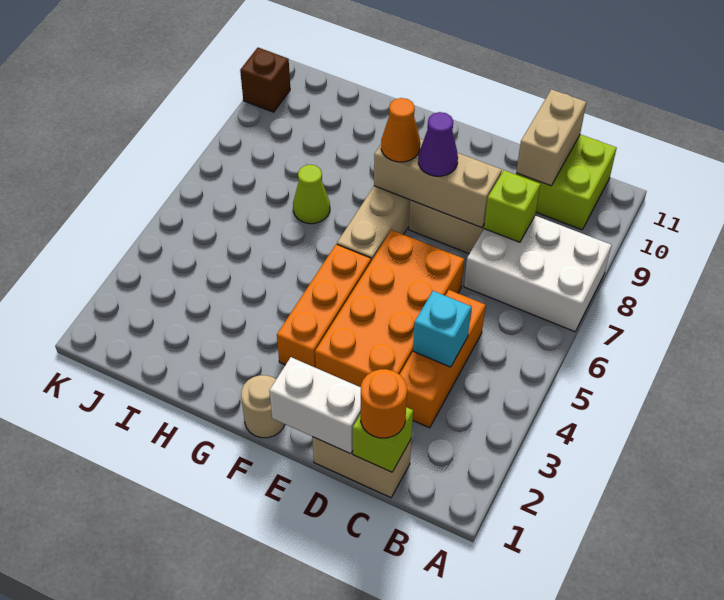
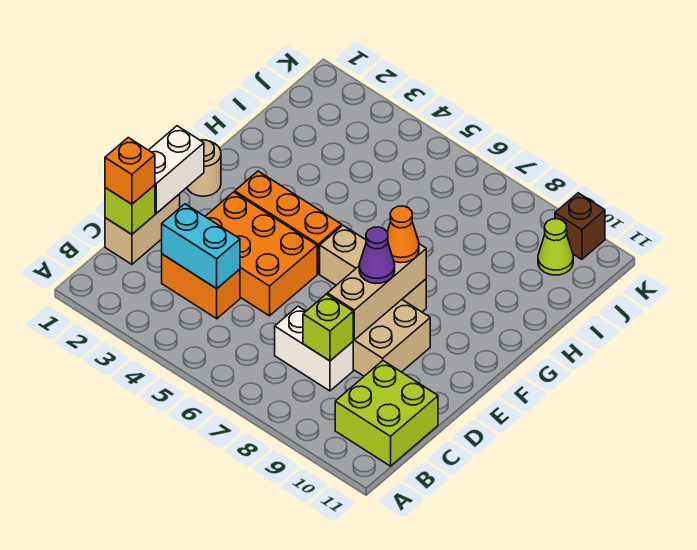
white 2x3 brick [464,216,611,332] -> white 1x2 brick [275,306,353,391]
orange 1x1 round brick [361,369,407,438] -> orange 1x1 brick [105,138,155,204]
orange 1x3 brick [400,290,486,428] -> orange 1x2 brick [162,254,240,319]
cyan 1x1 brick [413,291,471,367] -> cyan 1x2 brick [162,204,240,289]
tan 1x2 brick [516,89,586,186] -> none
orange 2x4 brick [315,230,464,387] -> orange 2x3 brick [205,192,317,316]
lime 1x1 cone [293,165,330,224] -> lime 1x1 cone moved to [538,219,573,275]

